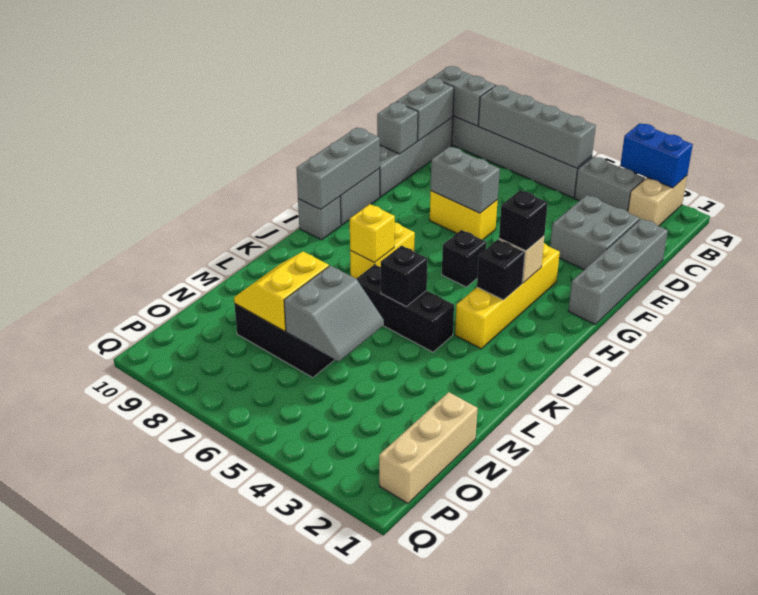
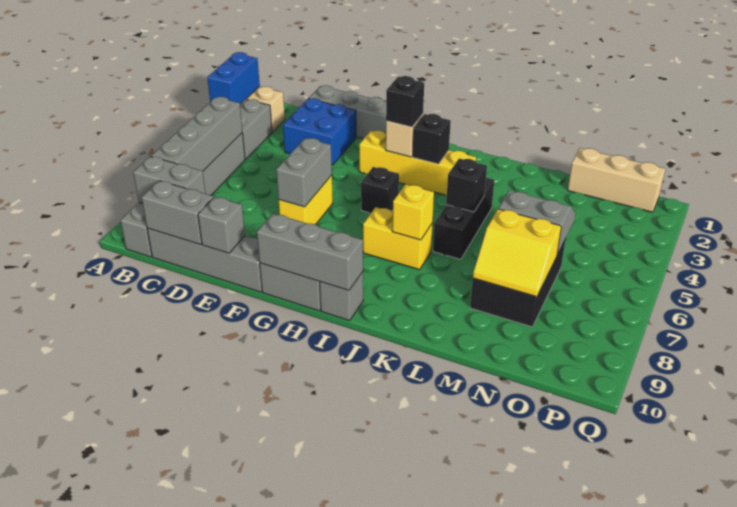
grey 1x2 brick [433,66,495,126] -> grey 1x2 brick turned to [133,156,206,203]
grey 2x2 brick [550,195,640,270] -> blue 2x2 brick [283,98,356,165]

